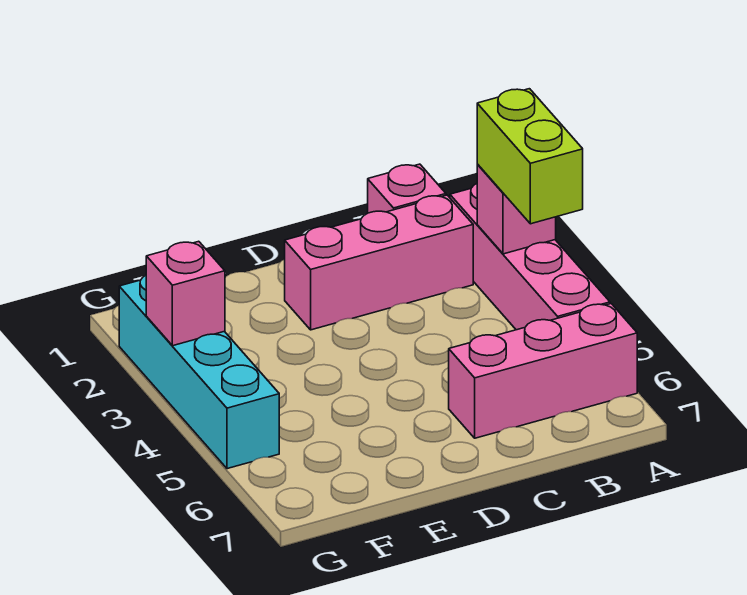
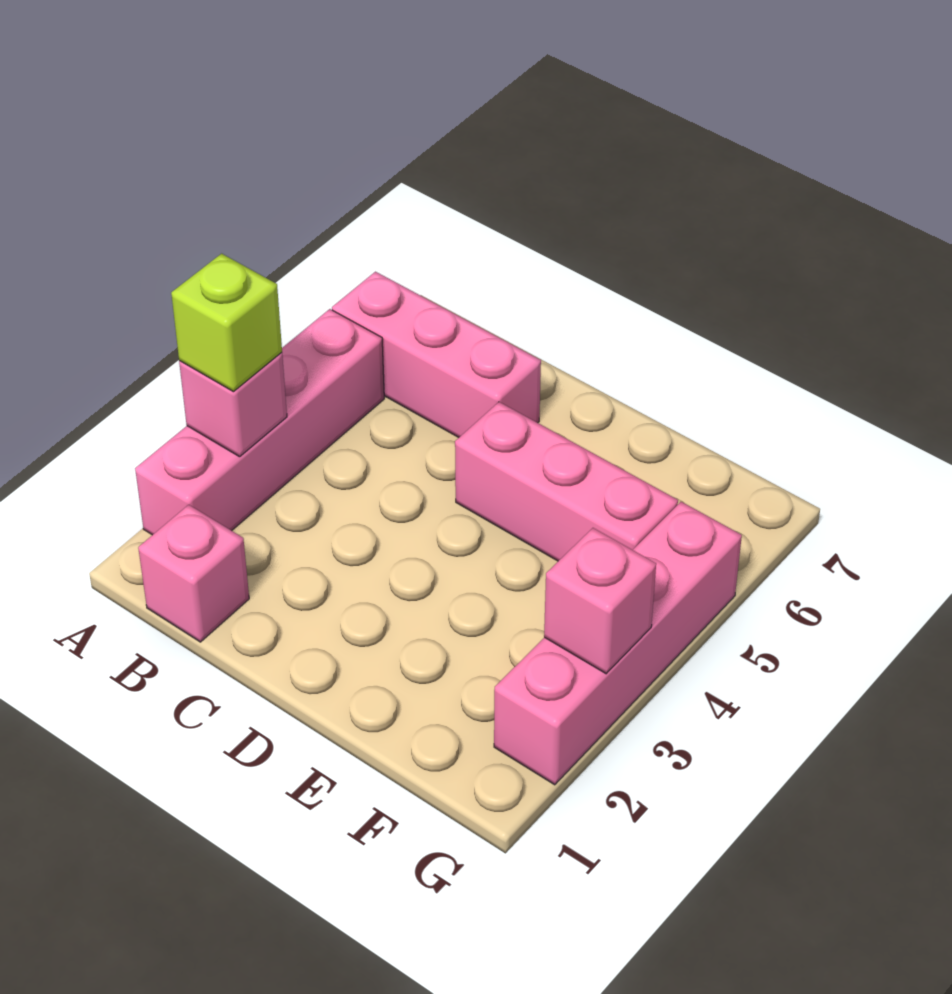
lime 1x2 brick [477,89,583,224] -> lime 1x1 brick [171,254,282,392]
pink 1x3 brick [285,195,473,330] -> pink 1x3 brick moved to [455,402,678,561]
cyan 1x4 brick [119,276,279,469] -> pink 1x4 brick [494,502,742,785]

